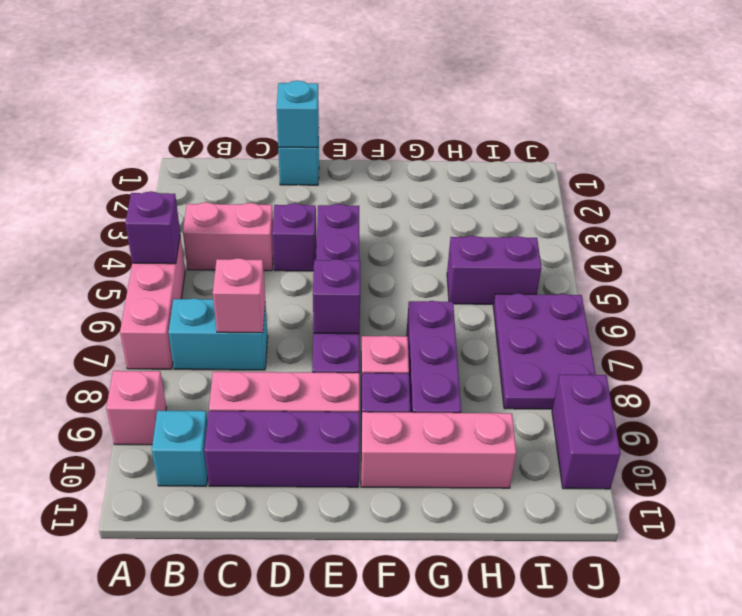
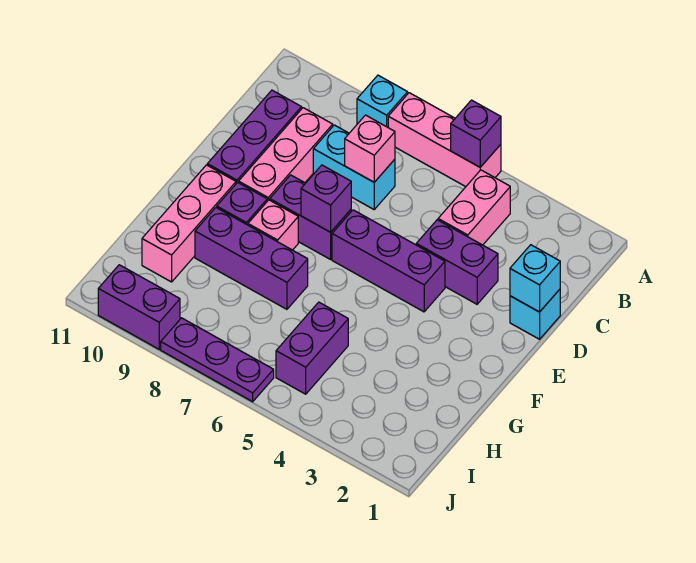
pink 1x1 brick [106,371,166,445] -> none
cyan 1x2 brick [169,298,268,370] -> cyan 1x2 brick turned to [313,125,395,209]
cyan 1x1 brick [152,410,208,486] -> cyan 1x1 brick moved to [357,75,408,127]
purple 1x1 brick [272,203,316,271] -> purple 1x2 brick [416,220,498,304]
purple 2x3 plate [493,294,596,409] -> purple 1x3 plate [161,318,274,402]

